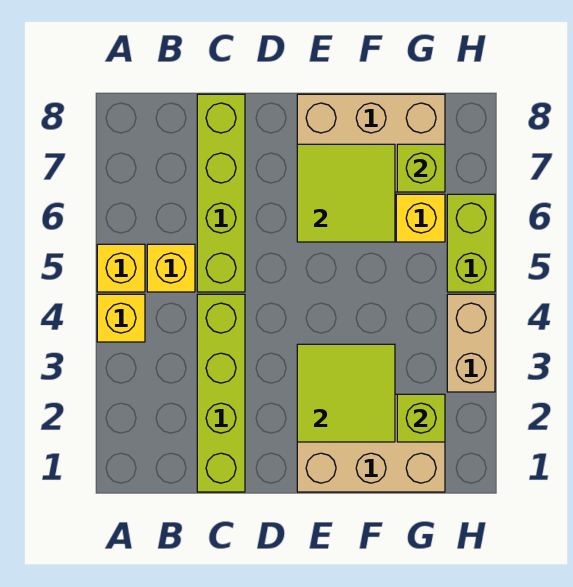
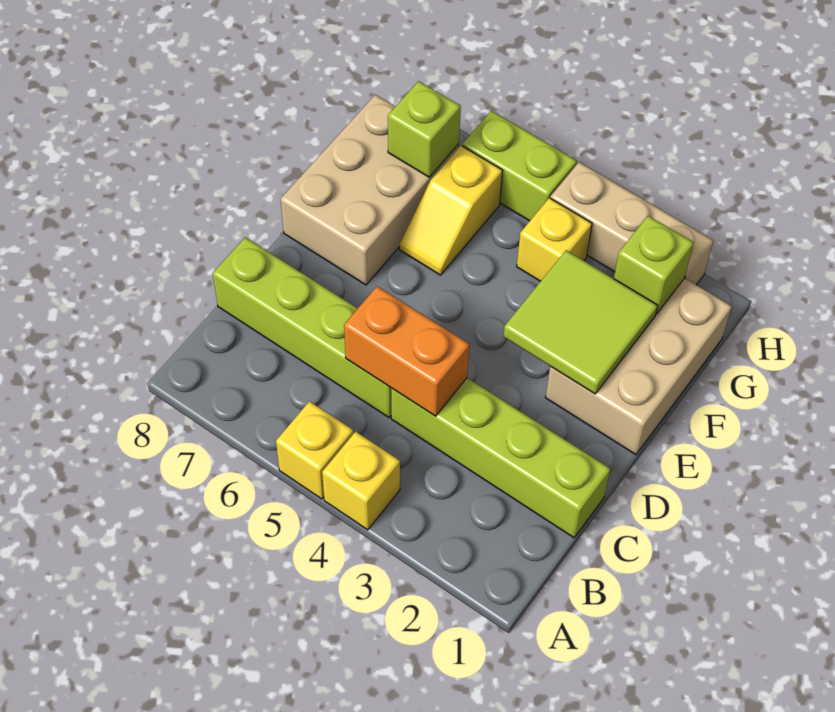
yellow 1x1 brick [147,244,195,292] -> yellow 1x1 brick moved to [517,198,592,281]
none -> orange 1x2 brick [344,286,470,416]
lime 2x2 tile [297,144,395,242] -> none
tan 1x2 brick [447,294,495,392] -> tan 1x3 brick [550,162,713,285]

